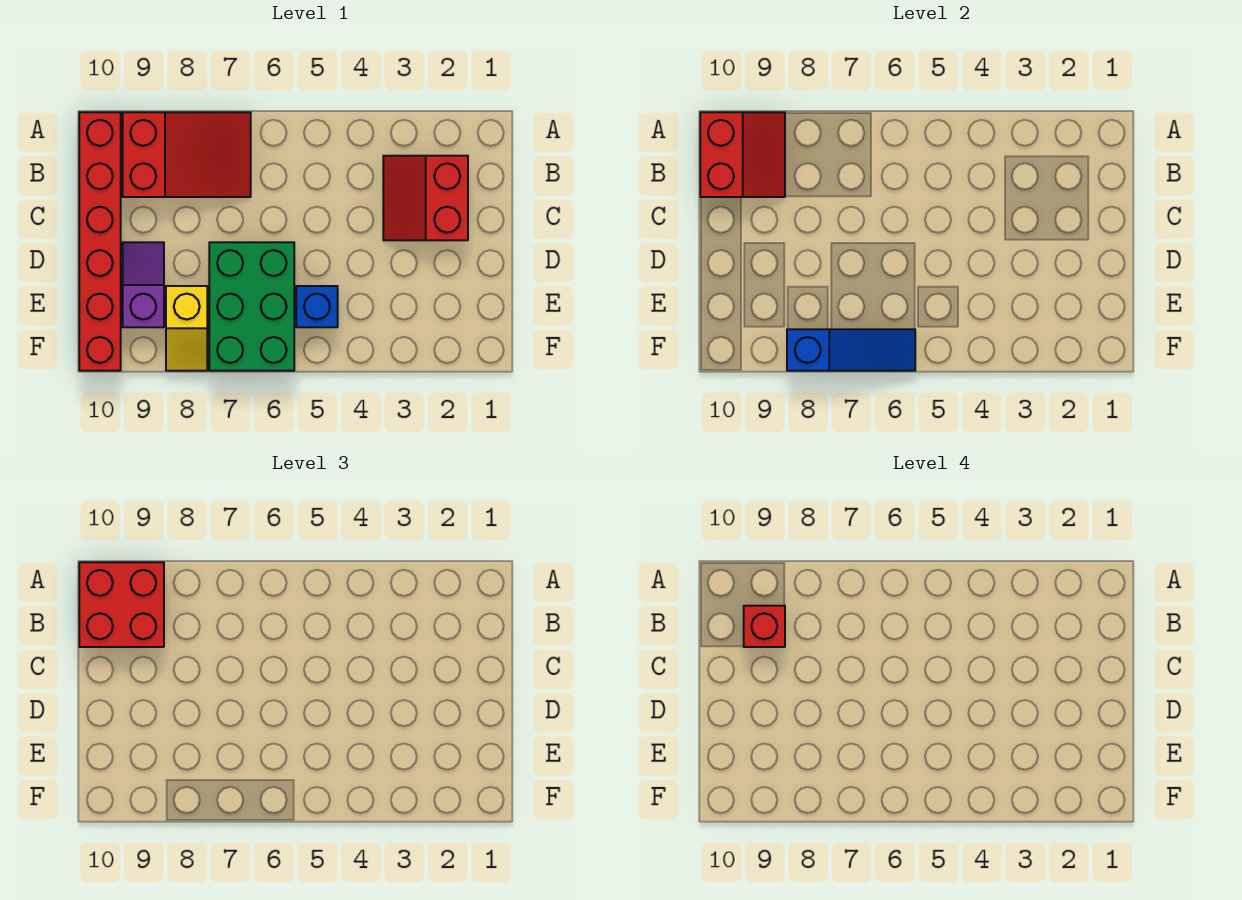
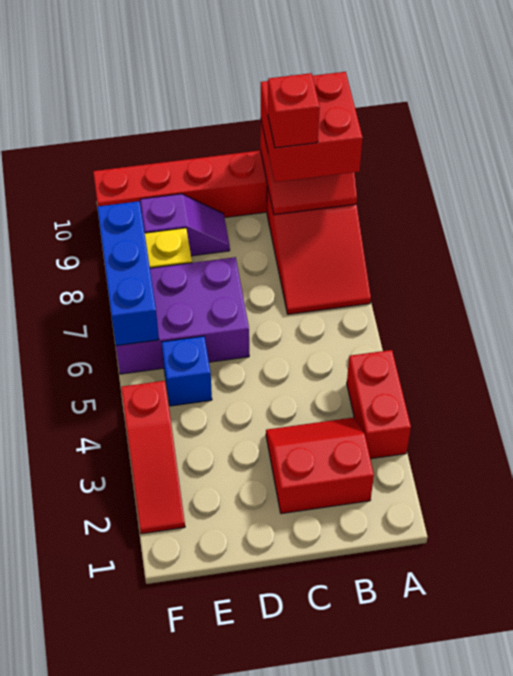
none -> red 1x2 brick [347,350,411,459]
green 2x3 brick [209,242,294,371] -> purple 2x3 brick [116,257,249,374]
none -> red 1x3 slope [121,381,185,534]
blue 1x3 slope [787,329,915,371] -> blue 1x3 brick [97,201,159,346]

